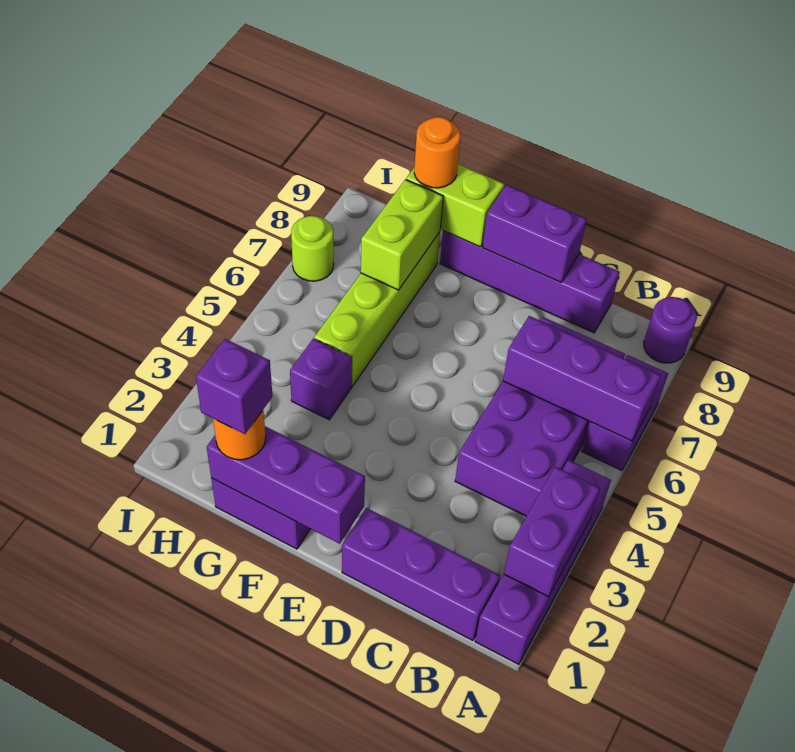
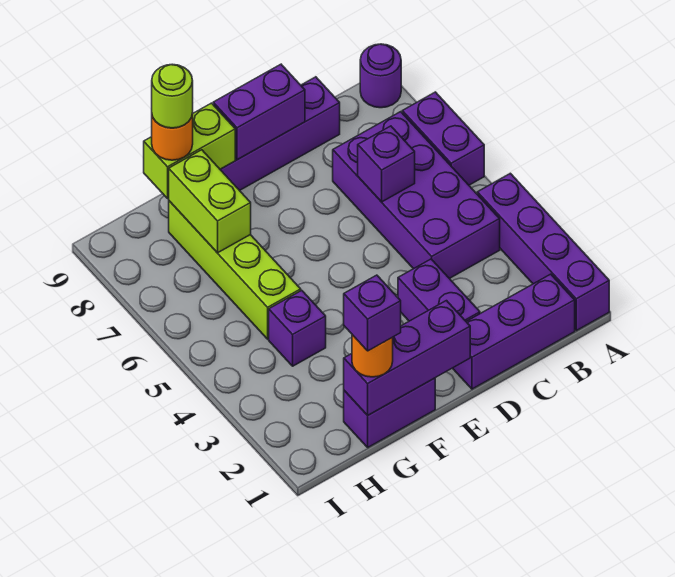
purple 1x2 brick [504,467,600,597] -> purple 1x2 brick moved to [398,259,480,321]
purple 1x3 brick [503,316,661,441] -> purple 1x1 brick [358,126,415,202]
lime 1x1 round brick [291,216,334,281] -> lime 1x1 round brick moved to [152,64,193,128]

